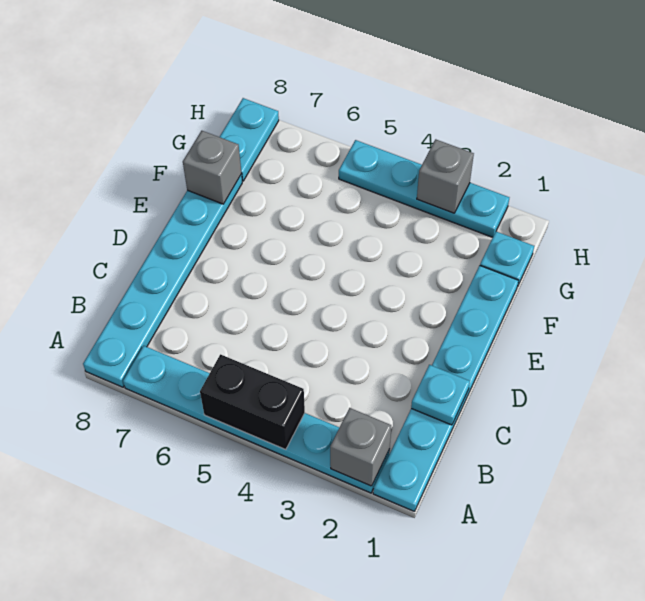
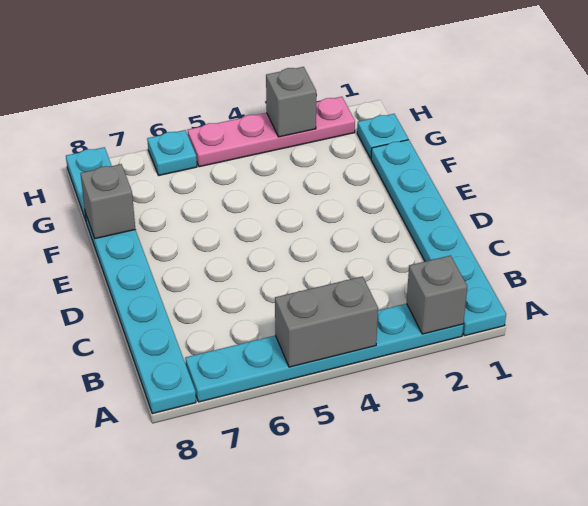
black 1x2 brick [200,354,305,450] -> grey 1x2 brick [275,276,378,367]
cyan 1x1 plate [411,365,470,425] -> cyan 1x1 plate moved to [147,130,197,175]
cyan 1x4 plate [339,140,509,237] -> pink 1x4 plate [188,97,355,167]

